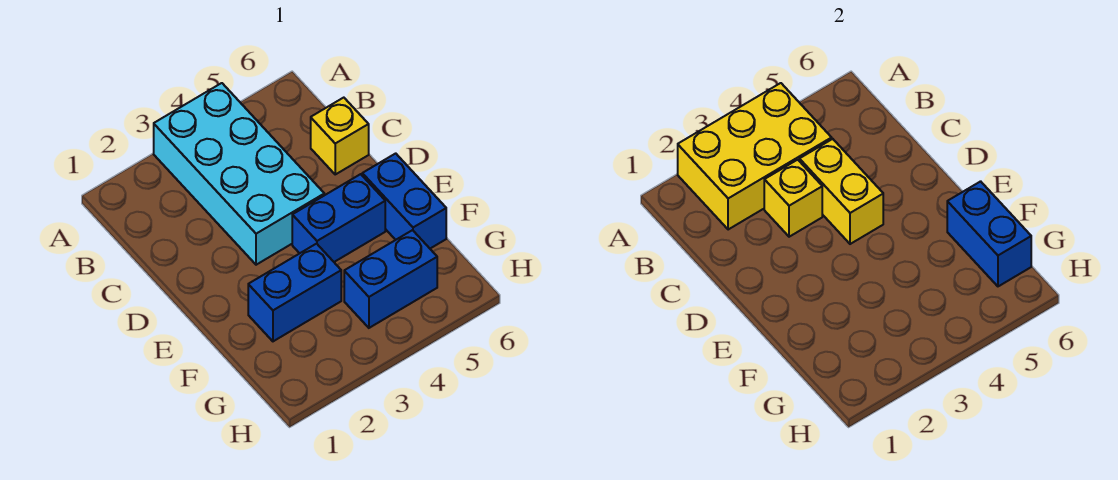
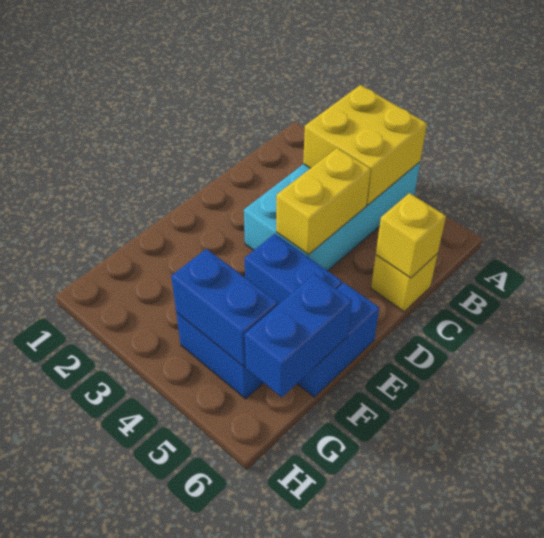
yellow 2x3 brick [678,83,832,230] -> yellow 2x2 brick [303,85,427,205]
yellow 1x1 brick [764,160,822,237] -> yellow 1x1 brick moved to [376,193,446,278]
blue 1x2 brick [248,244,341,341] -> blue 1x2 brick moved to [171,249,278,367]

